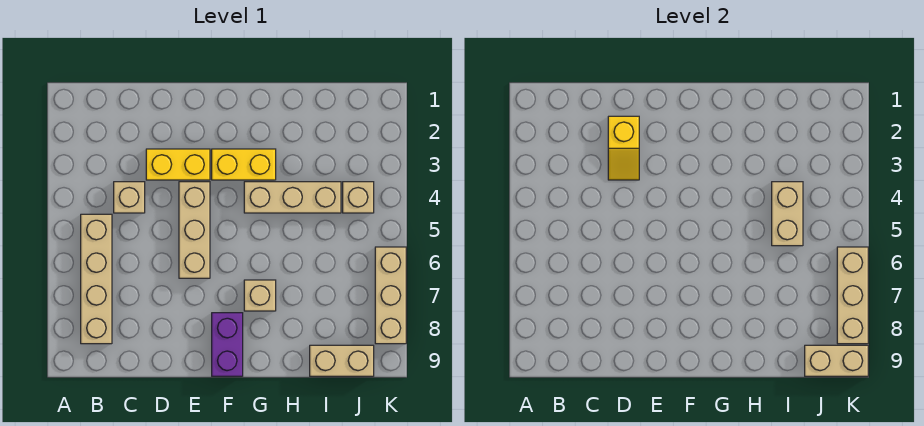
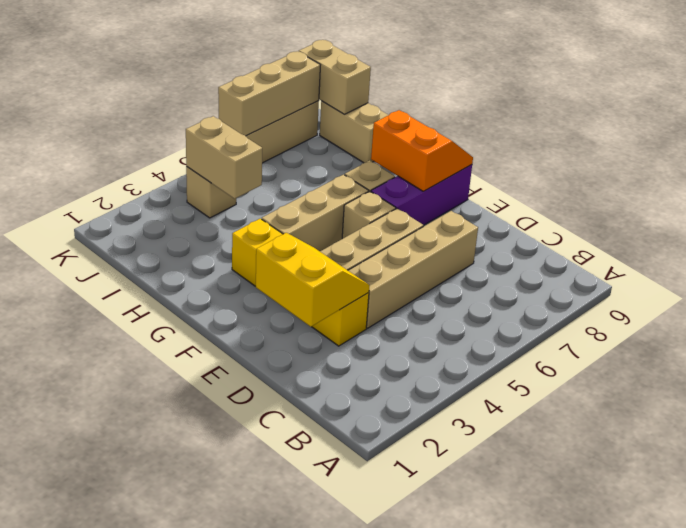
tan 1x4 brick [81,214,112,344] -> tan 1x4 brick moved to [348,211,478,328]
tan 1x1 brick [114,182,145,213] -> tan 1x1 brick moved to [342,191,396,239]
yellow 1x2 slope [608,116,639,180] -> yellow 2x2 slope [256,233,370,327]
purple 1x2 brick [212,313,243,376] -> purple 1x3 brick [371,165,472,225]
none -> orange 2x2 slope [371,110,473,191]
tan 1x3 brick [244,182,341,213] -> tan 1x3 brick turned to [262,175,369,251]
tan 1x2 brick [772,182,803,246] -> tan 1x2 brick turned to [186,116,262,199]

